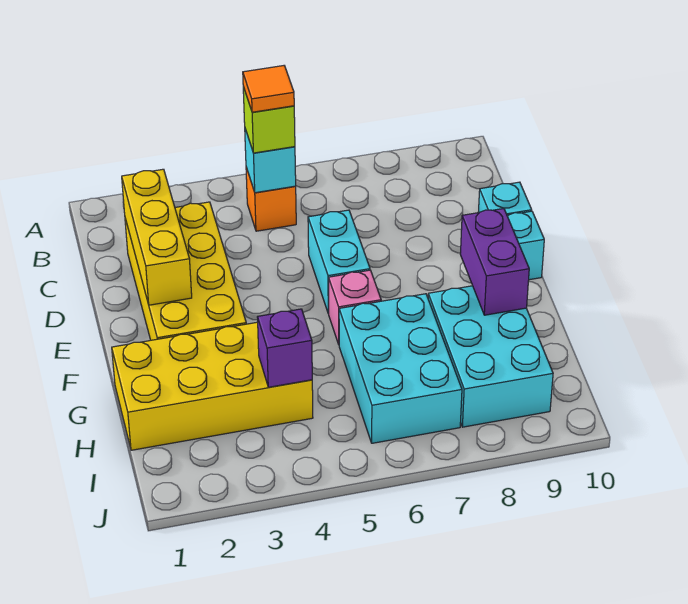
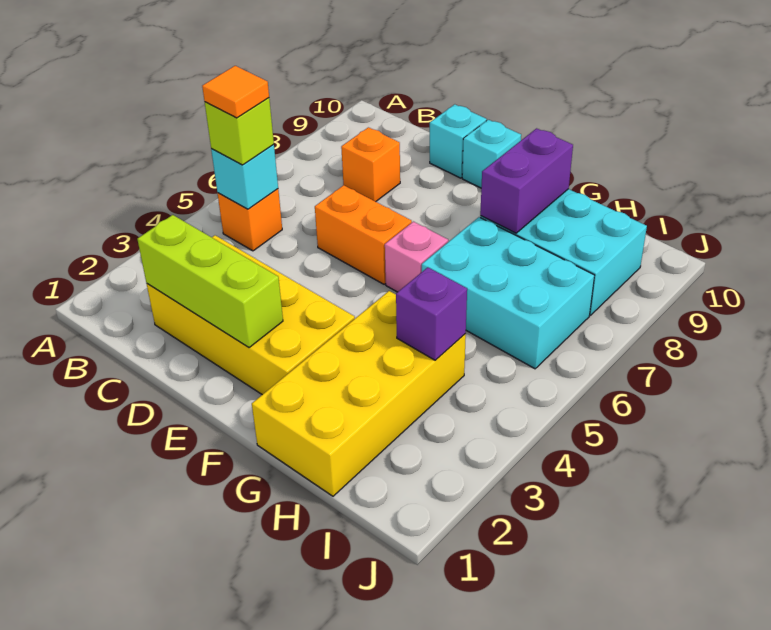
yellow 1x3 brick [122,169,192,305] -> lime 1x3 brick [137,215,283,348]
none -> orange 1x1 brick [341,127,400,202]
cyan 1x2 brick [308,210,370,314] -> orange 1x2 brick [315,185,412,284]
purple 1x2 brick [460,209,529,315] -> purple 1x2 brick turned to [480,128,573,233]

